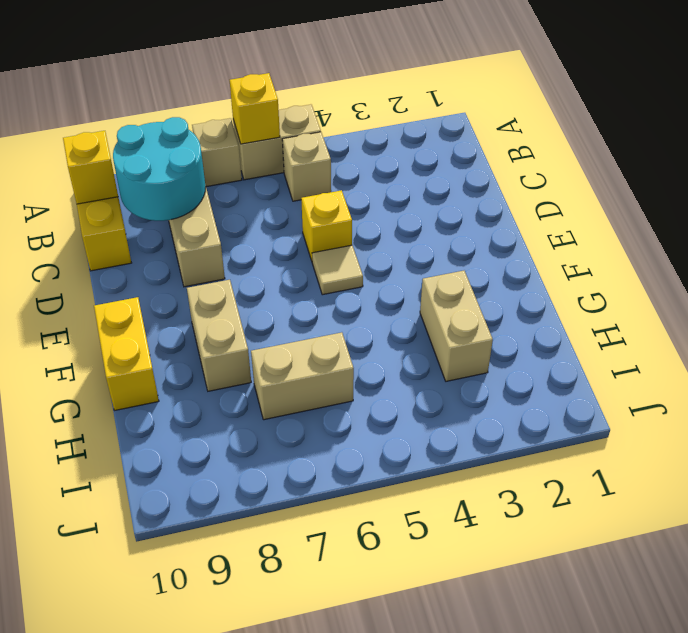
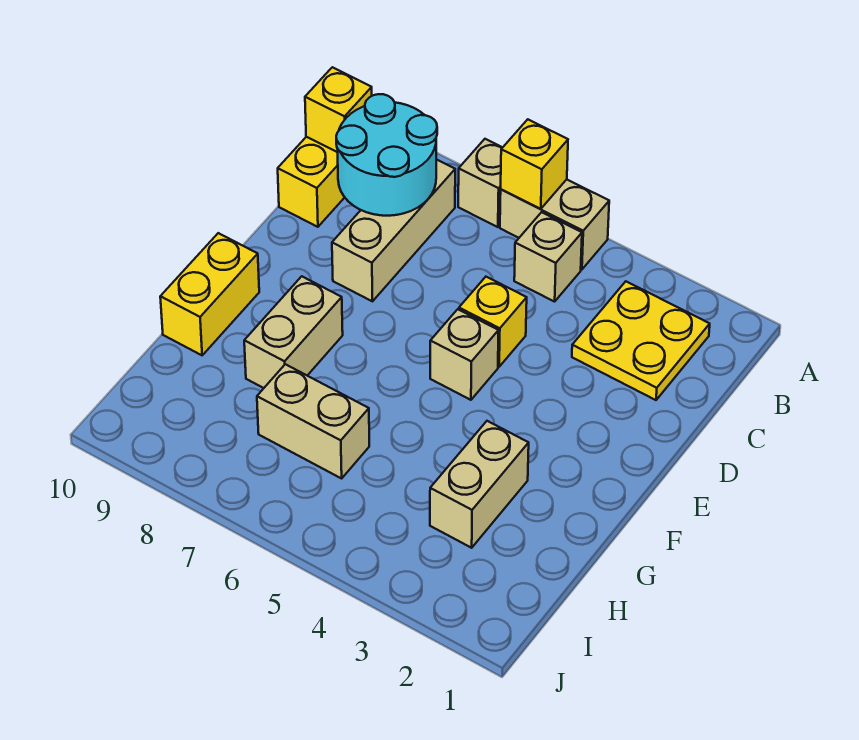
none -> yellow 2x2 plate [572,282,710,400]
tan 1x1 tile [312,245,363,295] -> tan 1x1 brick [430,309,499,400]

